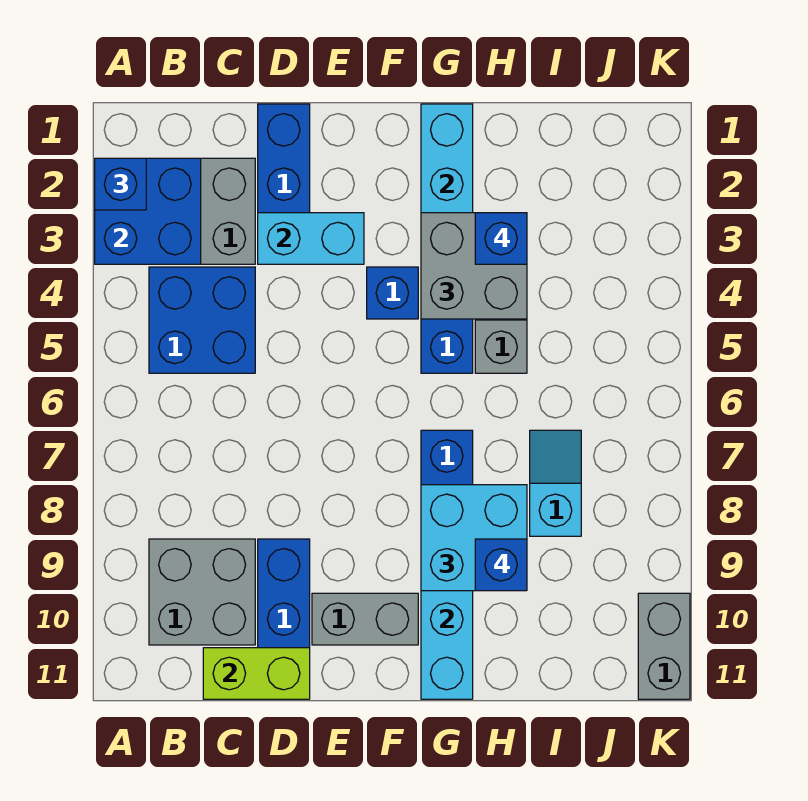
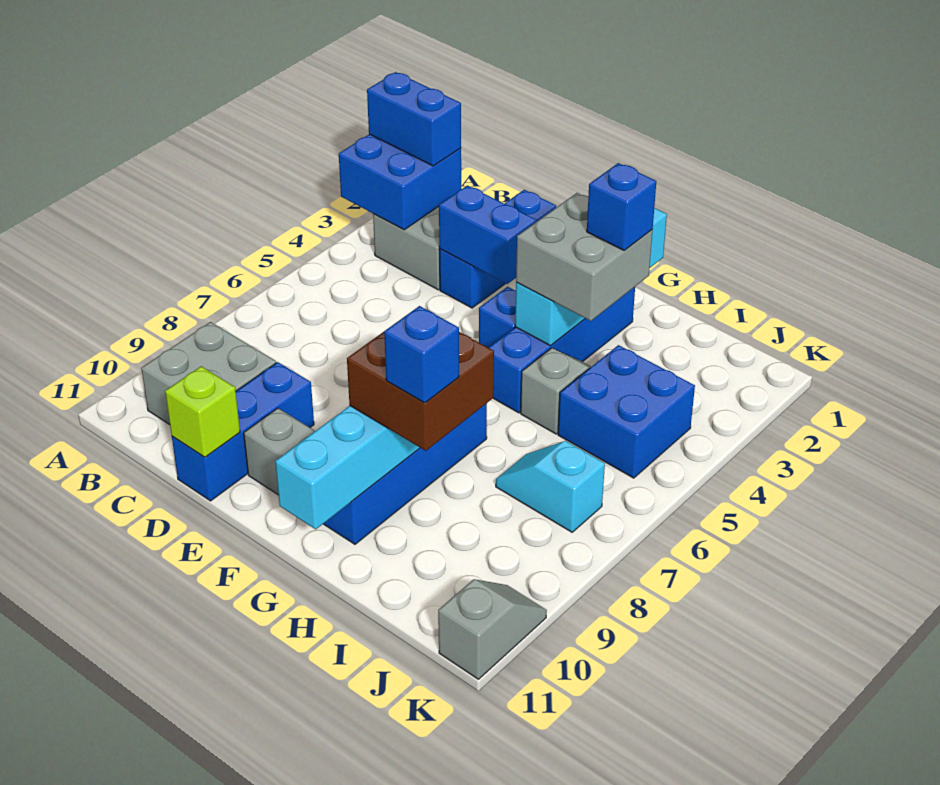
blue 1x1 brick [95,158,146,210] -> blue 1x2 brick [367,72,461,166]
blue 2x2 brick [149,267,255,373] -> blue 2x2 brick moved to [558,345,695,478]
lime 1x2 brick [203,648,310,699] -> lime 1x1 brick [165,366,240,457]
cyan 1x2 brick [258,213,364,264] -> blue 1x2 brick [439,186,536,284]
cyan 2x2 brick [421,485,527,591] -> brown 2x2 brick [347,332,494,451]
cyan 1x2 slope [530,430,581,536] -> cyan 1x2 slope turned to [496,441,605,532]
grey 1x2 brick [638,593,690,699] -> grey 1x2 slope [438,579,547,679]

